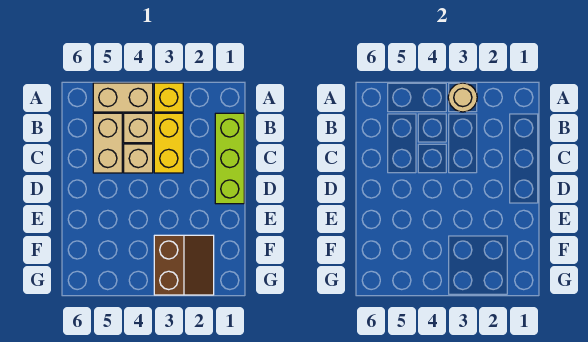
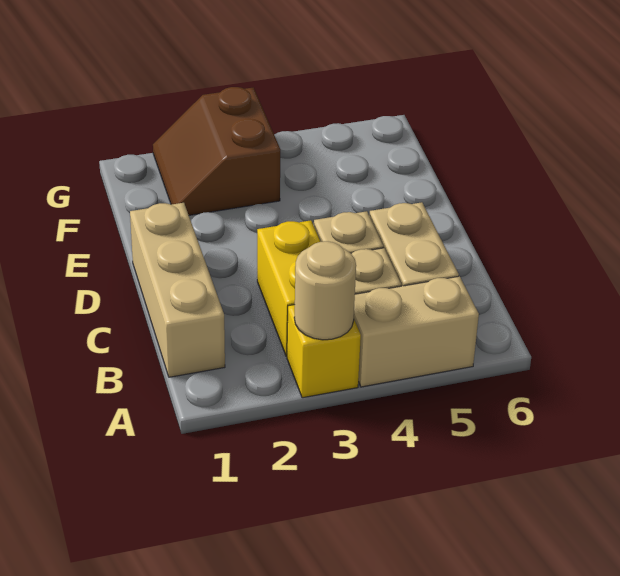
lime 1x3 brick [215,113,244,204] -> tan 1x3 brick [130,203,225,377]

